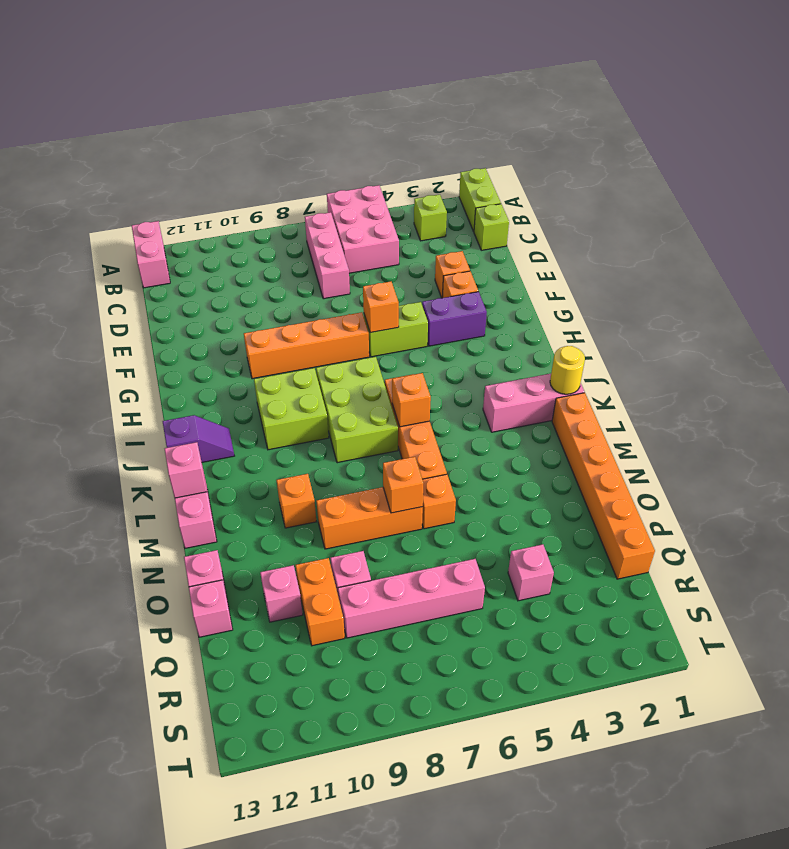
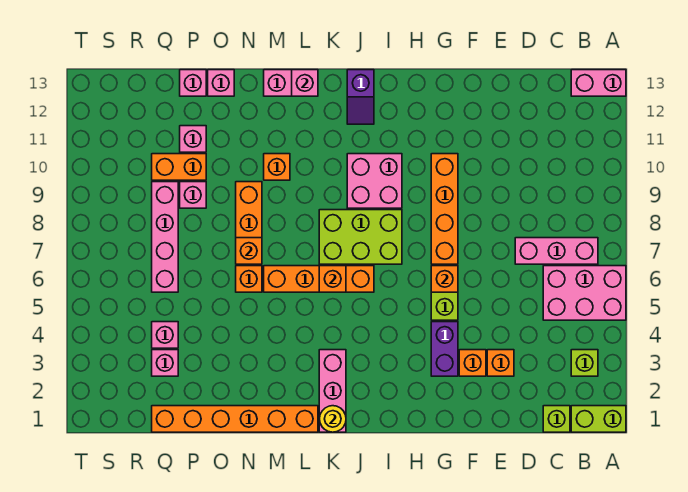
lime 2x2 brick [254,368,329,450] -> pink 2x2 brick [347,154,402,208]
none -> pink 1x1 brick [152,350,178,376]

